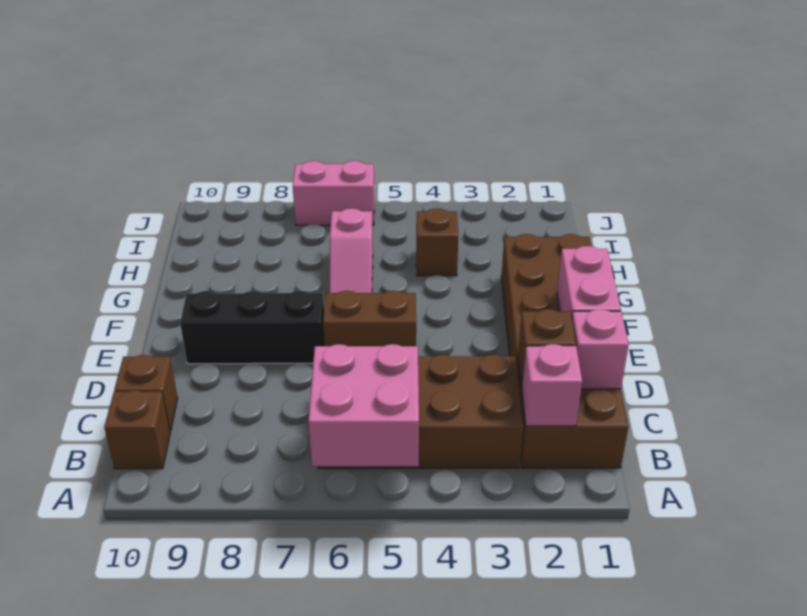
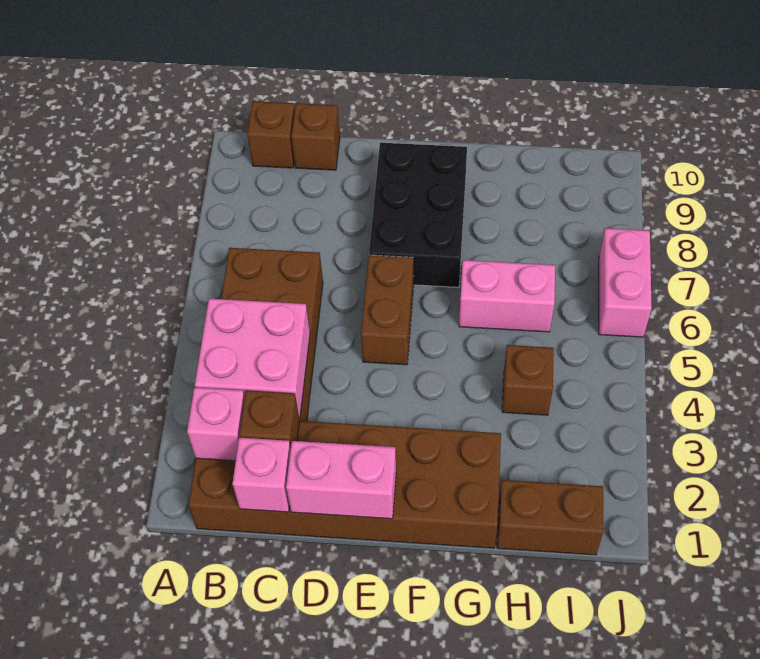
pink 2x2 brick [308,344,419,466] -> pink 2x2 brick moved to [195,299,310,419]
black 1x3 brick [180,291,325,364] -> black 2x3 brick [369,143,467,287]
pink 1x2 slope [330,208,373,293] -> pink 1x2 brick [459,260,555,332]
none -> brown 1x2 brick [497,480,603,555]

